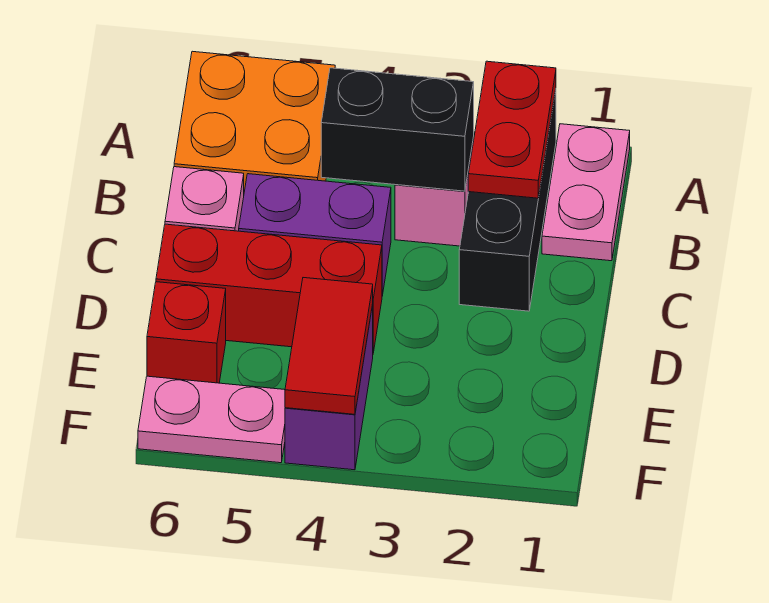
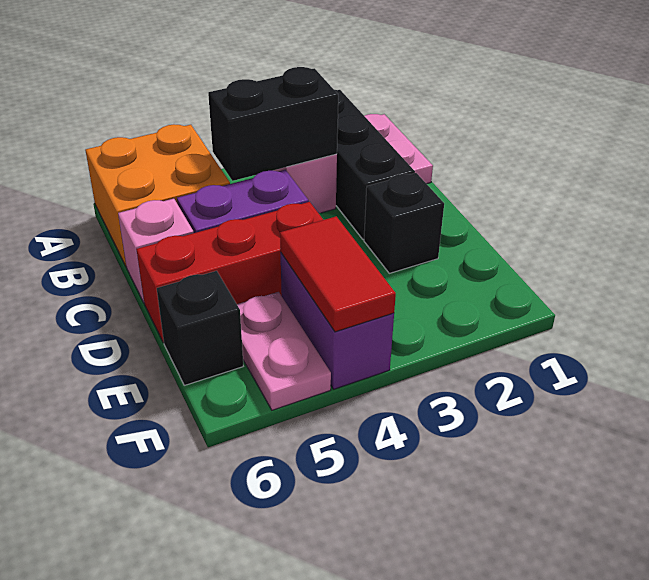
red 1x2 plate [468,61,556,198] -> none
none -> black 1x1 brick [364,173,444,273]
red 1x1 brick [147,282,226,383] -> black 1x1 brick [157,271,243,385]
pink 1x2 plate [138,376,285,463] -> pink 1x2 plate turned to [237,292,331,410]

